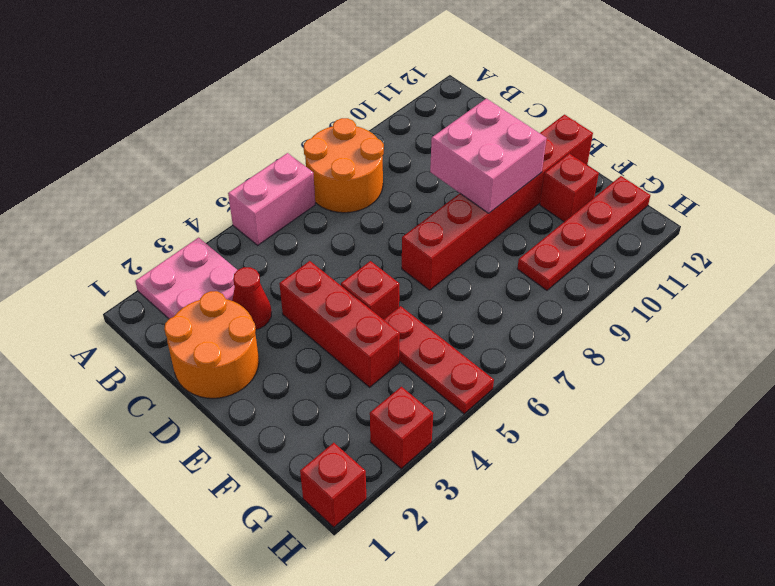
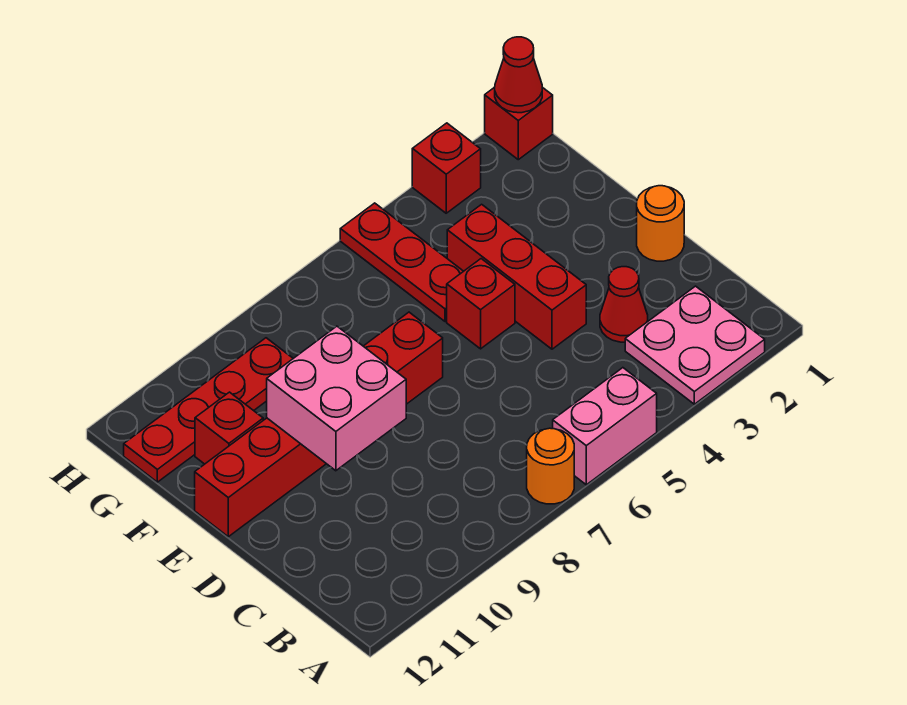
orange 2x2 round brick [304,118,384,213] -> orange 1x1 round brick [527,428,574,504]
orange 2x2 round brick [164,291,259,398] -> orange 1x1 round brick [637,186,684,261]
none -> red 1x1 cone [495,37,542,113]

